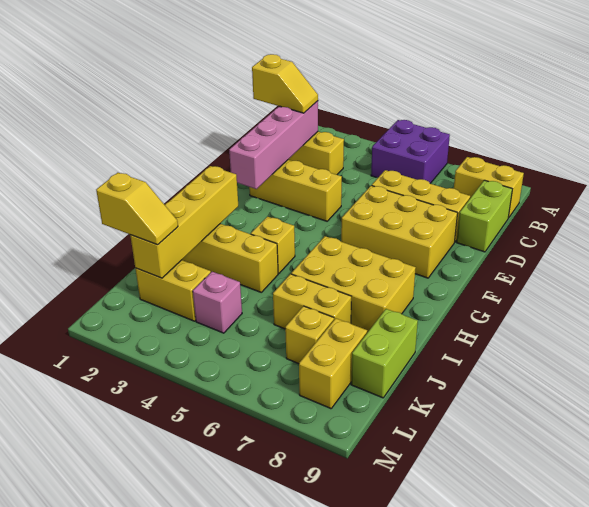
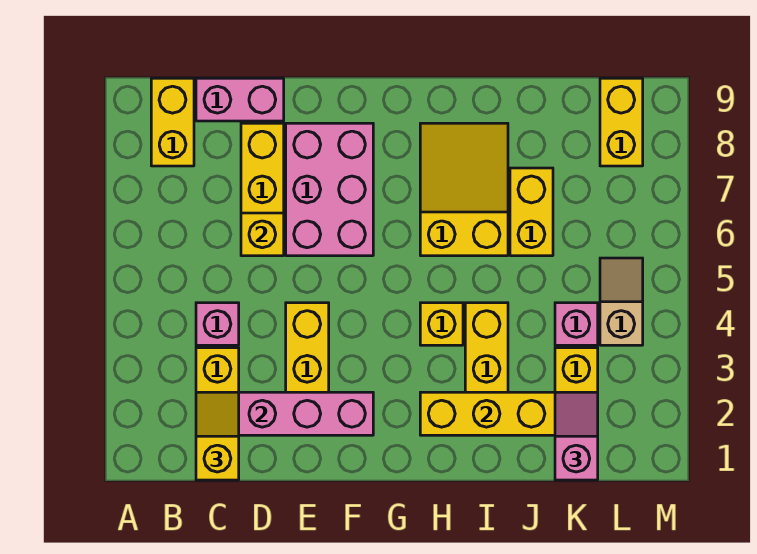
purple 2x2 brick [371,120,450,183] -> none
none -> pink 1x1 brick [196,303,239,345]
lime 1x2 brick [456,180,512,252] -> pink 1x2 brick [196,78,284,121]
yellow 2x3 brick [341,186,458,278] -> pink 2x3 brick [286,123,373,256]
yellow 2x3 brick [291,236,416,332] -> yellow 2x3 slope [420,123,508,256]
lime 1x2 brick [351,309,418,398] -> none
yellow 1x2 slope [96,173,178,245] -> pink 1x2 slope [555,392,598,480]
yellow 1x1 brick [285,306,334,364] -> yellow 1x1 brick moved to [241,213,284,256]
yellow 1x2 brick [299,318,367,409] -> yellow 1x2 brick turned to [600,78,643,166]
none -> tan 1x2 slope [600,258,643,345]

